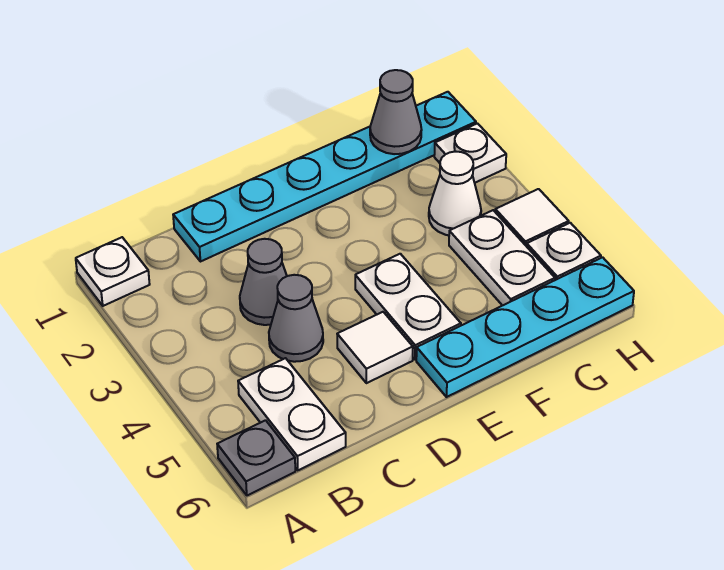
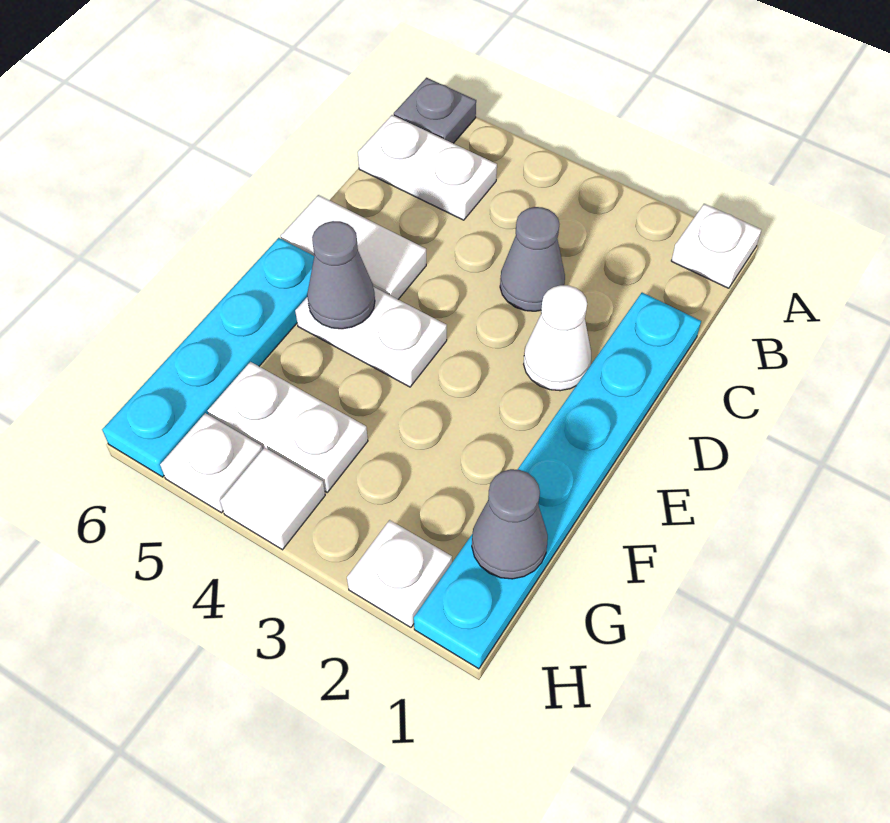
grey 1x1 cone [269,275,323,362] -> grey 1x1 cone moved to [307,221,375,329]
white 1x1 tile [337,312,413,383] -> white 1x2 tile [281,195,426,299]
white 1x1 cone [429,152,481,235] -> white 1x1 cone moved to [524,285,591,391]

